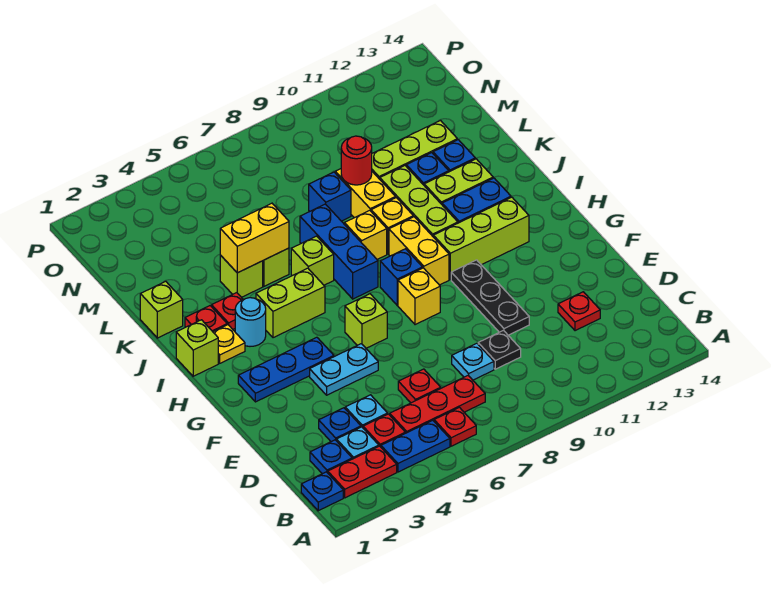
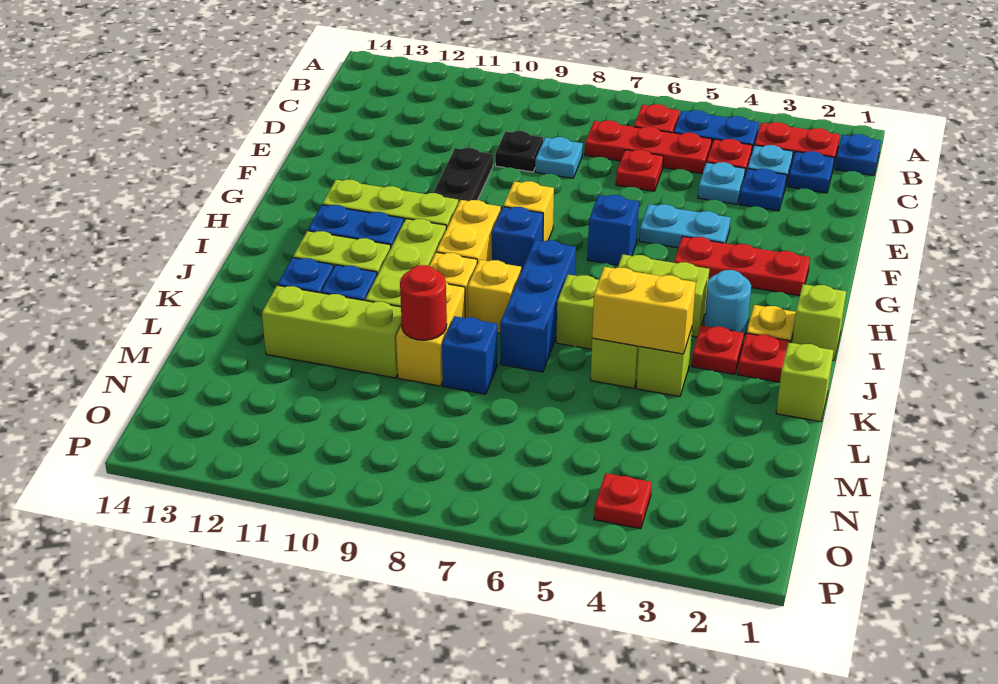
red 1x1 plate [558,292,600,331] -> red 1x1 plate moved to [594,473,652,529]
blue 1x3 plate [238,337,334,402] -> red 1x3 plate [674,236,810,296]
lime 1x1 brick [345,294,387,348] -> blue 1x1 brick [587,195,639,265]

